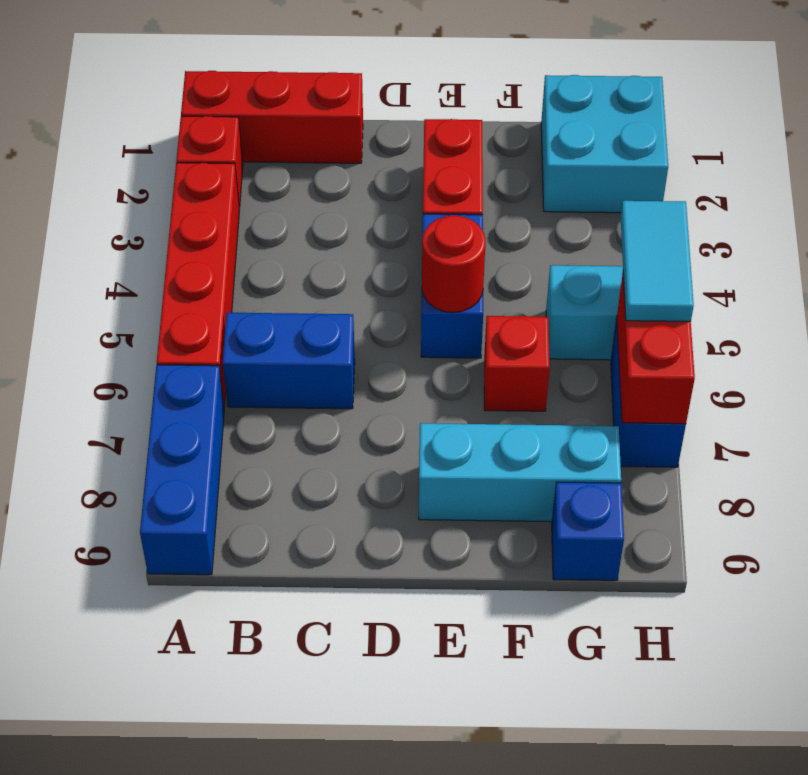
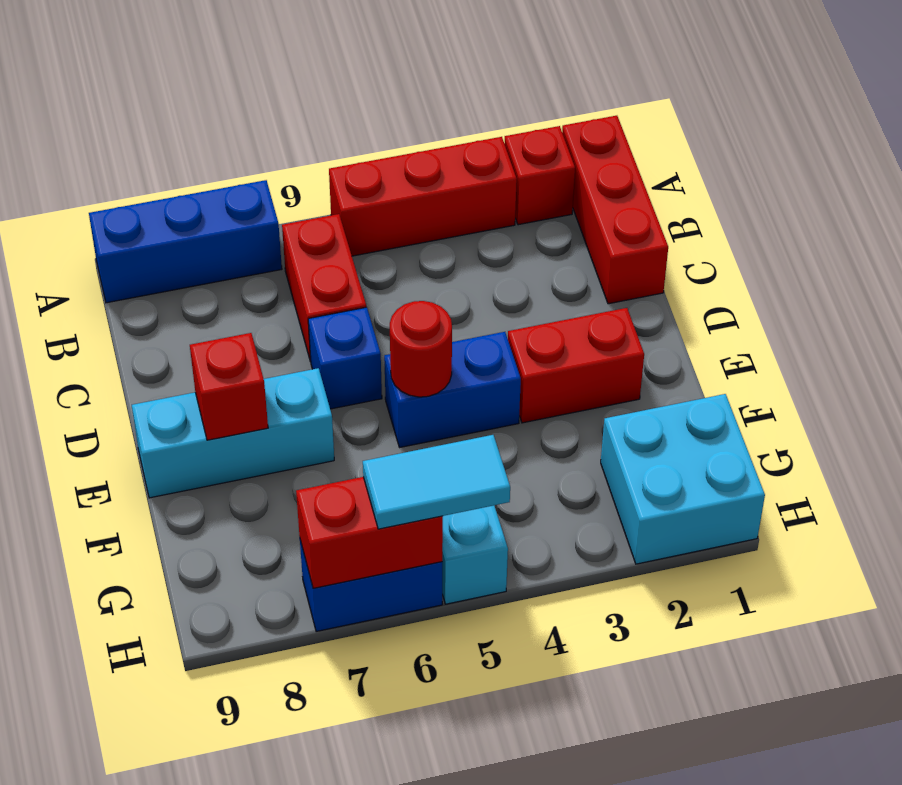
red 1x4 brick [157,163,239,407] -> red 1x3 brick [329,137,517,256]
blue 1x2 brick [223,313,355,409] -> red 1x2 brick [282,214,366,362]
cyan 1x3 brick [419,423,621,522] -> cyan 1x3 brick turned to [132,368,334,498]
red 1x1 brick [484,316,550,411] -> red 1x1 brick moved to [190,333,268,440]
blue 1x1 brick [552,482,624,580] -> blue 1x1 brick moved to [308,307,382,409]

